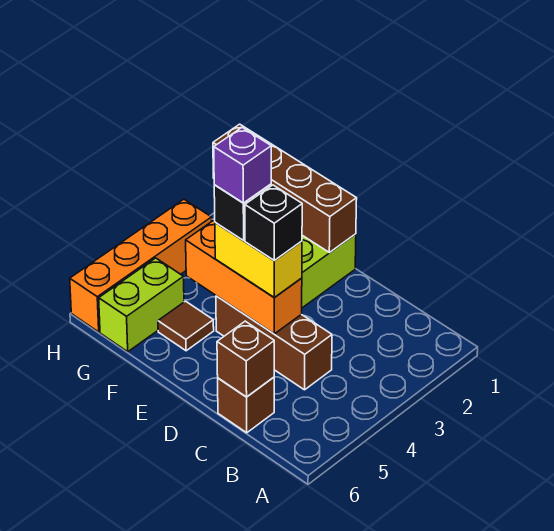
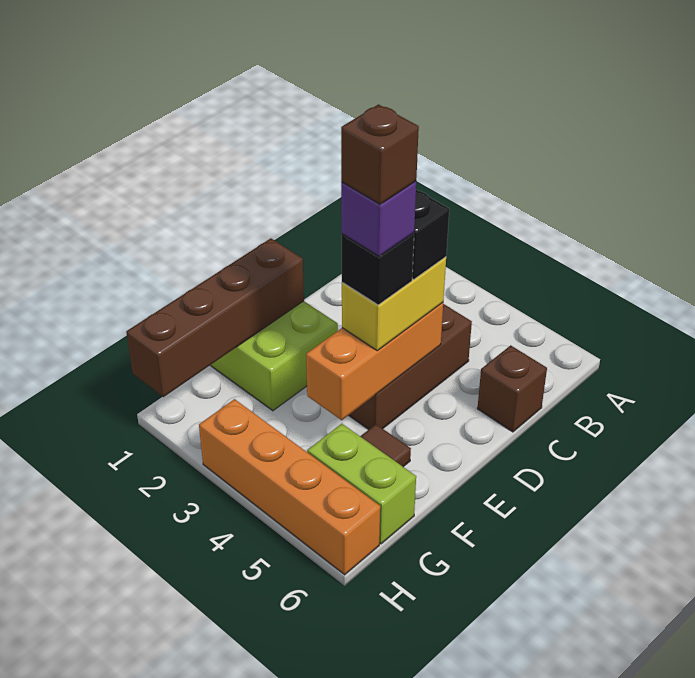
brown 1x1 brick [217,321,274,397] -> brown 1x1 brick moved to [341,104,419,204]

